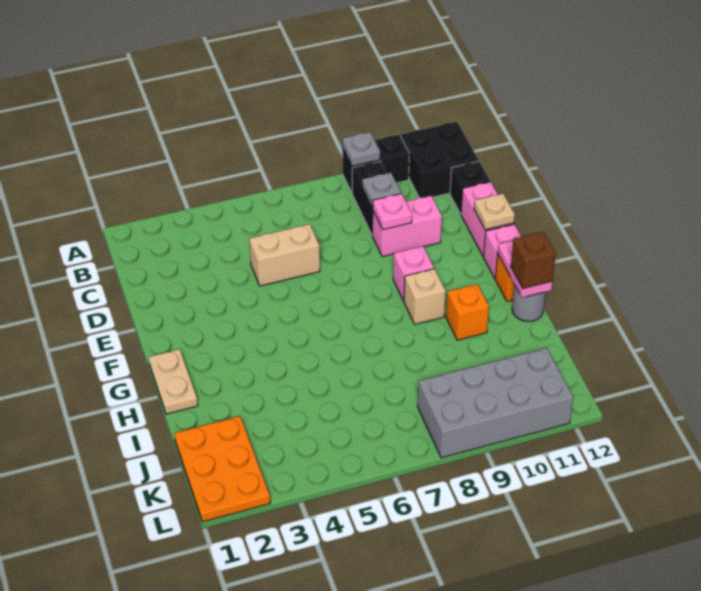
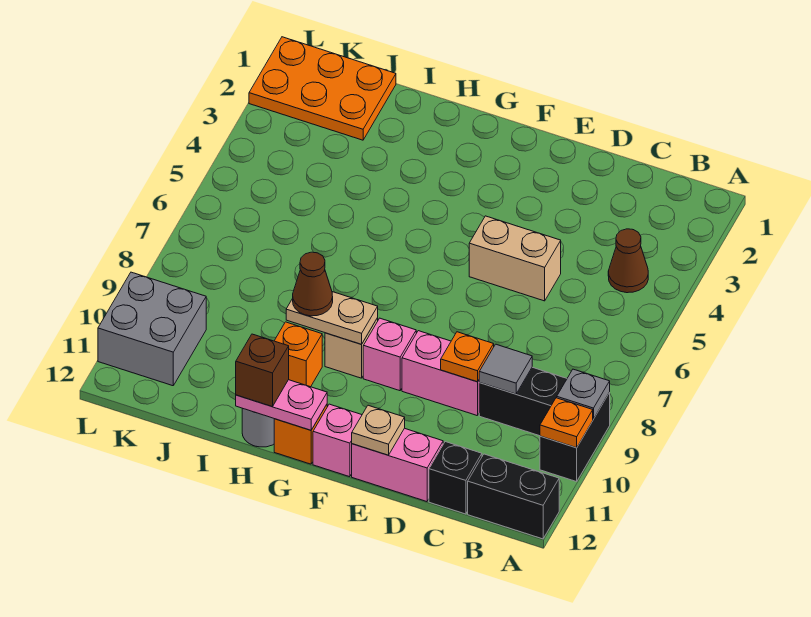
none -> orange 1x1 plate [540,398,593,448]
black 2x2 brick [401,122,479,198] -> black 1x2 brick [468,454,559,539]
none -> brown 1x1 cone [608,229,648,293]
grey 1x1 plate [362,173,401,208] -> grey 1x1 tile [479,344,532,394]
tan 1x2 brick [249,224,320,286] -> tan 1x2 brick turned to [469,216,561,301]
pink 1x2 brick [372,196,442,257] -> pink 1x2 brick turned to [402,331,480,416]
pink 1x1 plate [373,194,412,230] -> orange 1x1 plate [441,332,494,382]
tan 1x2 plate [149,349,198,414] -> tan 1x2 plate moved to [286,292,378,344]
none -> brown 1x1 cone [293,252,333,316]
grey 2x4 brick [418,348,573,458] -> grey 2x2 brick [98,272,206,386]

